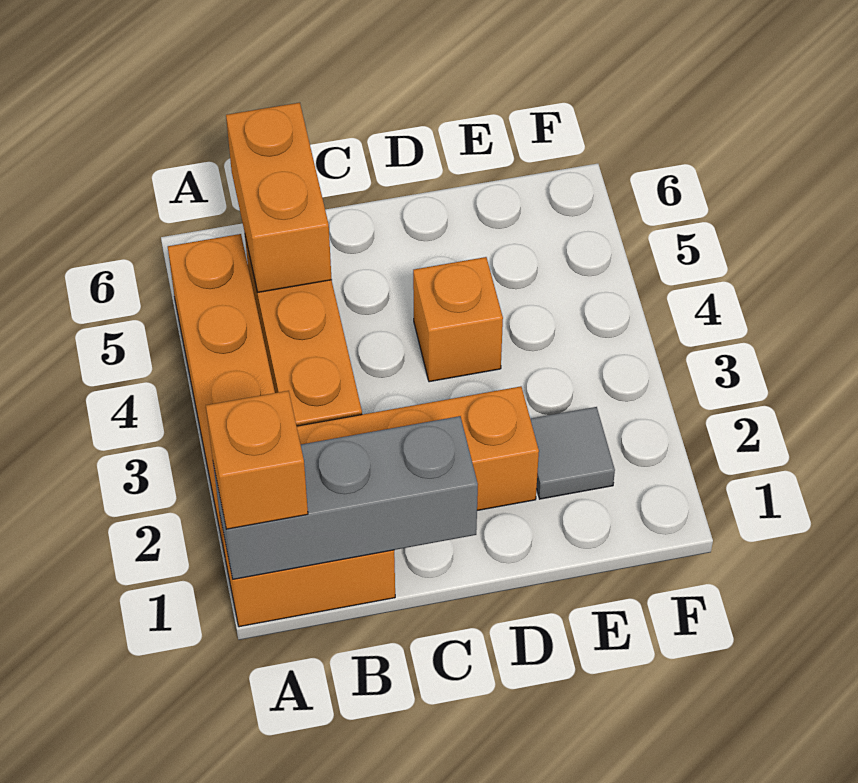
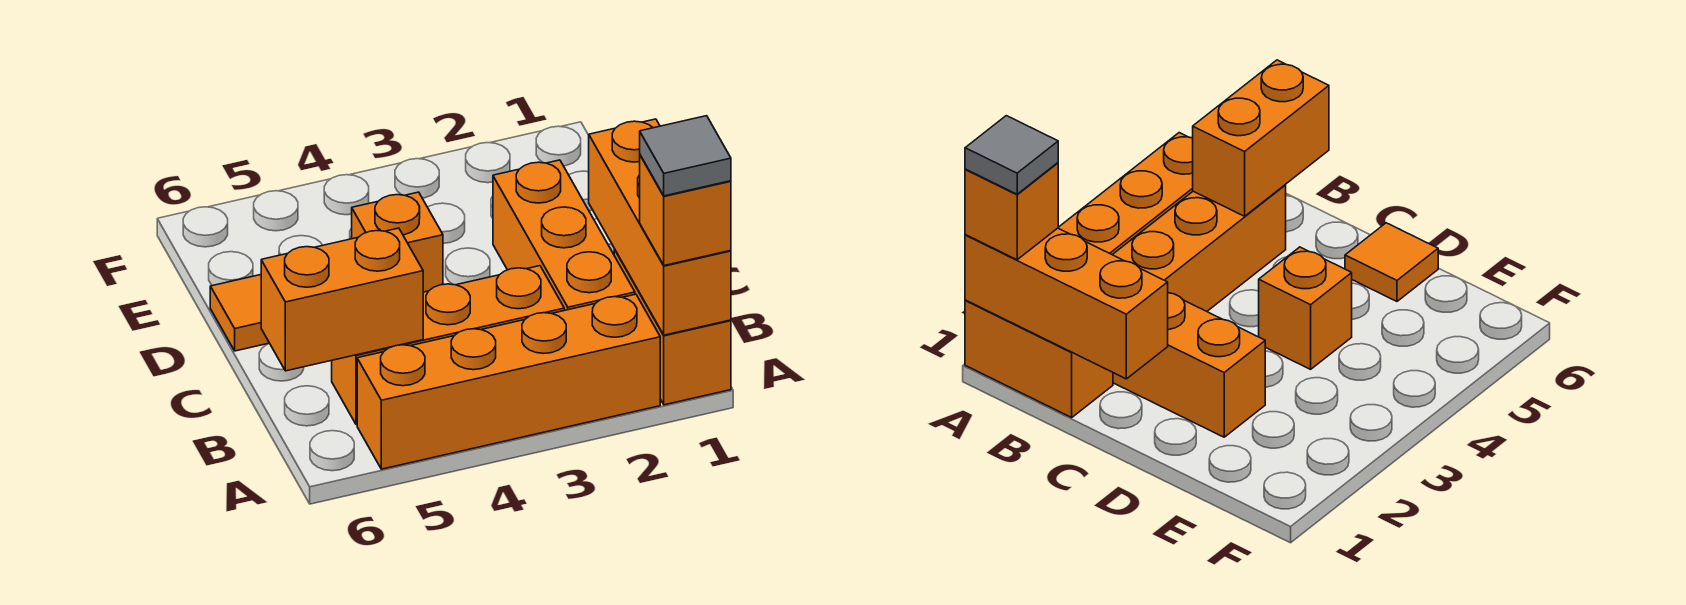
grey 1x3 brick [213,416,478,579] -> orange 1x3 brick [589,119,731,335]
none -> orange 1x1 tile [210,275,269,351]
grey 1x1 tile [530,407,615,499] -> grey 1x1 tile moved to [640,116,731,196]

